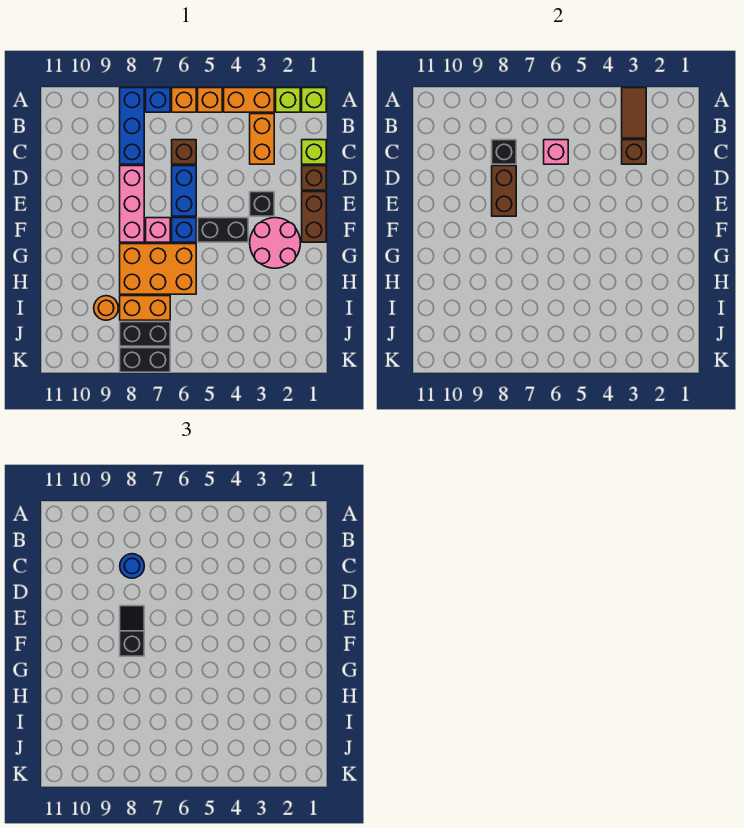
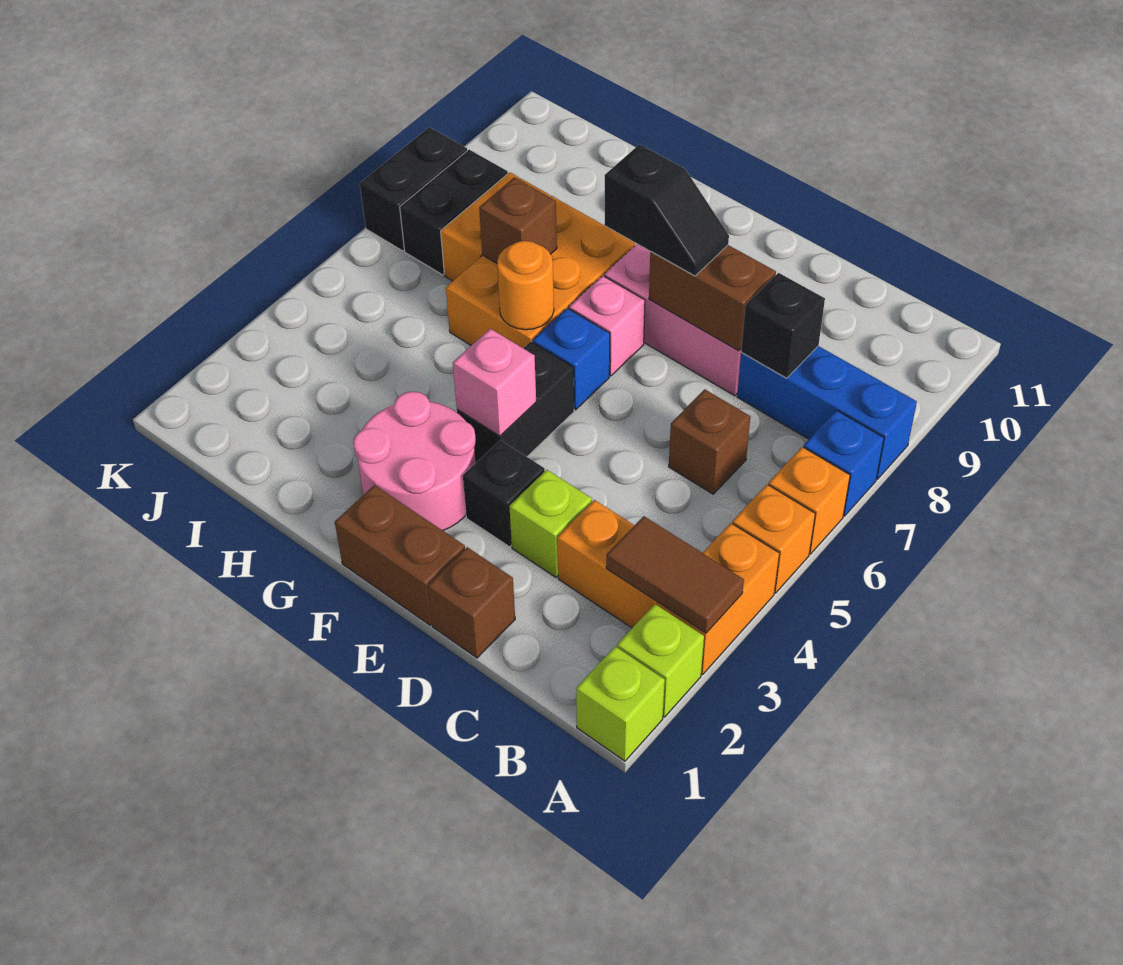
lime 1x1 brick [302,140,326,164] -> lime 1x1 brick moved to [509,470,592,577]
brown 1x1 brick [622,140,646,164] -> brown 1x1 brick moved to [479,178,557,263]
pink 1x1 brick [544,140,568,164] -> pink 1x1 brick moved to [453,329,536,436]
blue 1x1 round brick [120,554,144,578] -> none
blue 1x2 brick [172,166,196,216] -> none
orange 1x1 round brick [94,296,118,320] -> orange 1x1 round brick moved to [497,241,554,330]

